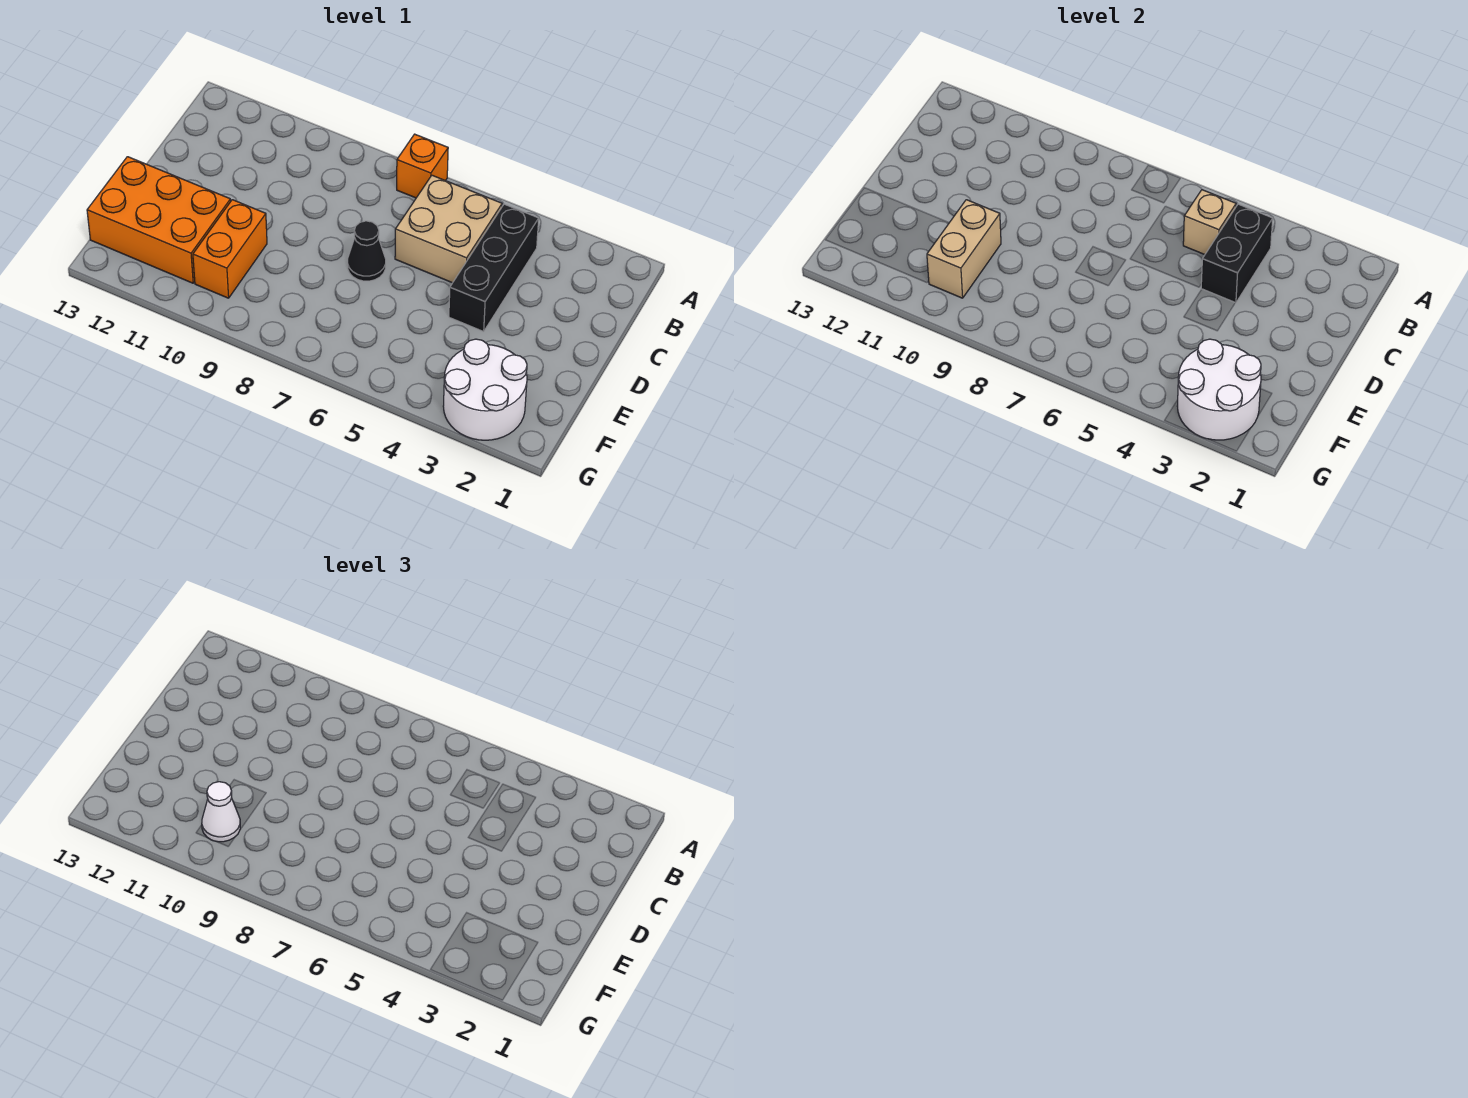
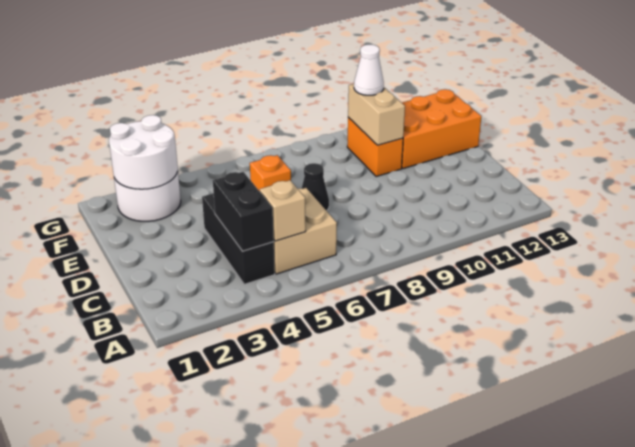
orange 1x1 brick [397,134,448,198] -> orange 1x1 brick moved to [250,155,291,191]

